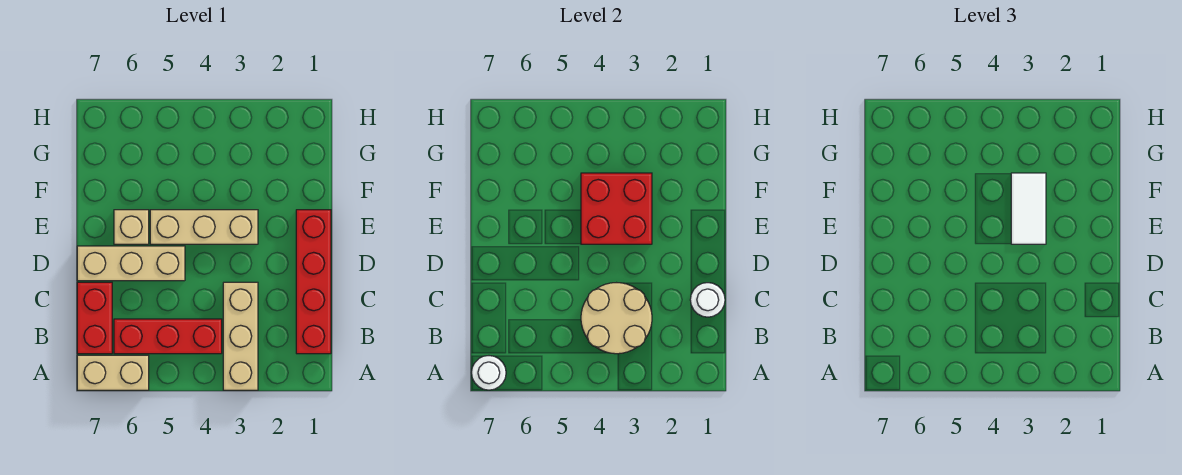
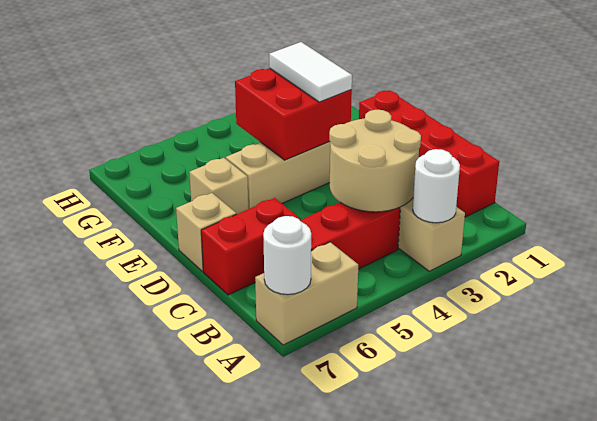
red 1x2 brick [77,282,112,354] -> red 1x2 brick turned to [201,198,300,295]
white 1x1 round brick [690,283,725,317] -> white 1x1 round brick moved to [413,149,460,223]
tan 1x3 brick [77,246,185,281] -> tan 1x1 brick [176,193,236,272]

